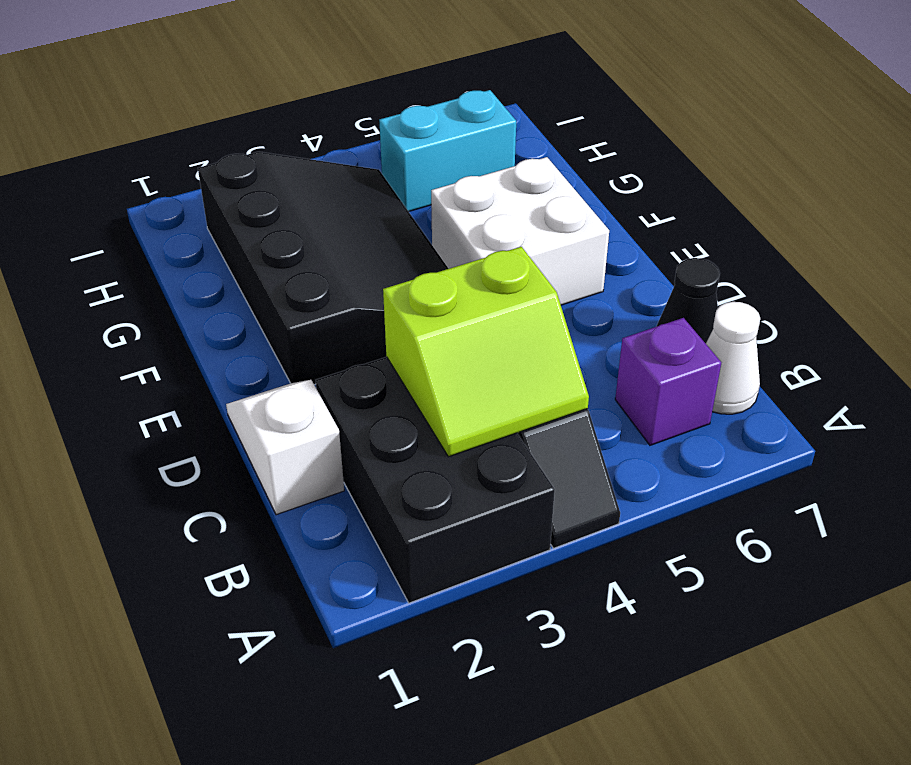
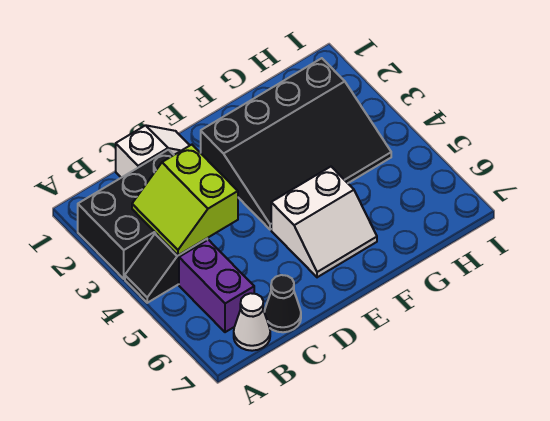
purple 1x1 brick [615,318,721,445] -> purple 1x2 brick [179,240,254,332]
white 2x2 brick [431,157,609,305] -> white 2x2 slope [271,167,377,277]
cyan 1x2 brick [379,90,516,211] -> none

